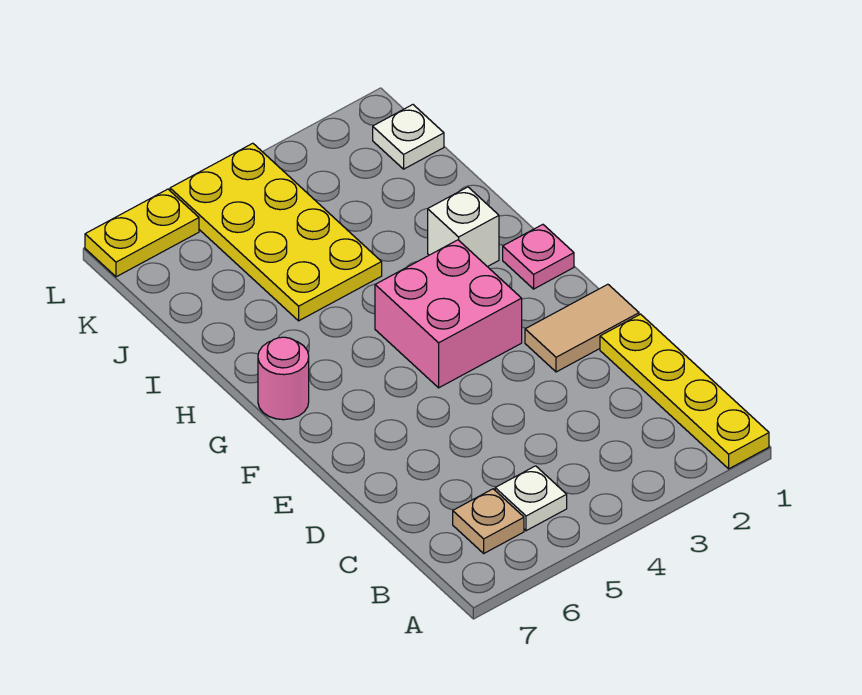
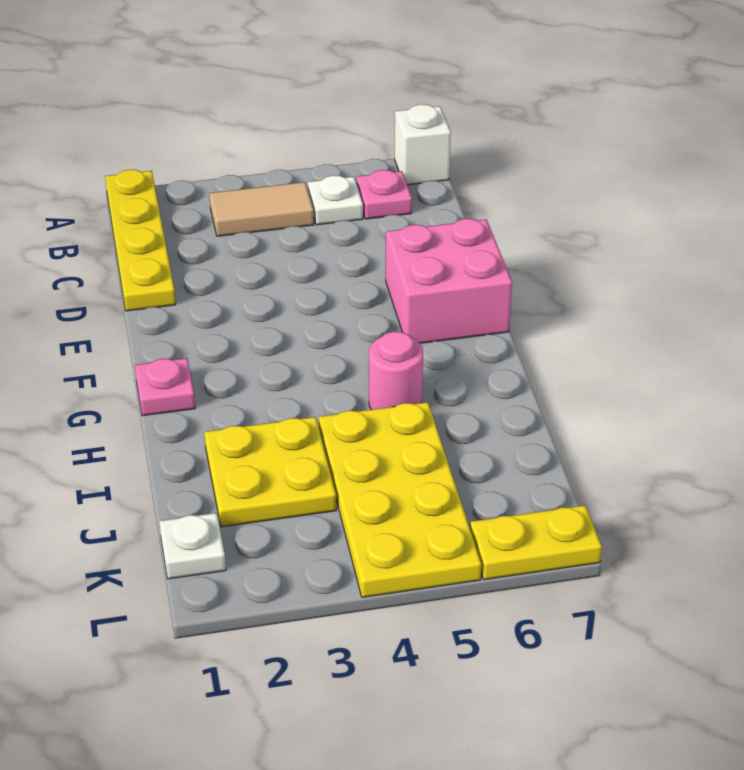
tan 1x1 plate [453,489,524,553] -> pink 1x1 plate [356,170,412,219]
tan 1x2 tile [525,284,639,372] -> tan 1x2 tile moved to [209,182,314,236]
pink 2x2 brick [375,240,522,388] -> pink 2x2 brick moved to [386,219,512,343]
pink 1x1 round brick [258,337,309,420] -> pink 1x1 round brick moved to [369,332,423,410]
white 1x1 brick [428,187,499,267] -> white 1x1 brick moved to [395,104,451,185]
none -> yellow 2x2 plate [204,417,336,527]

